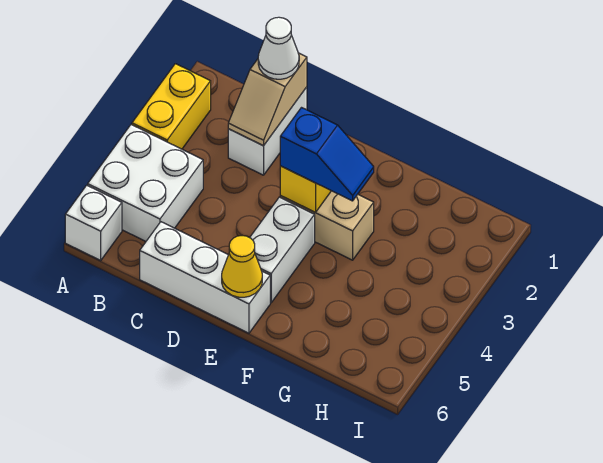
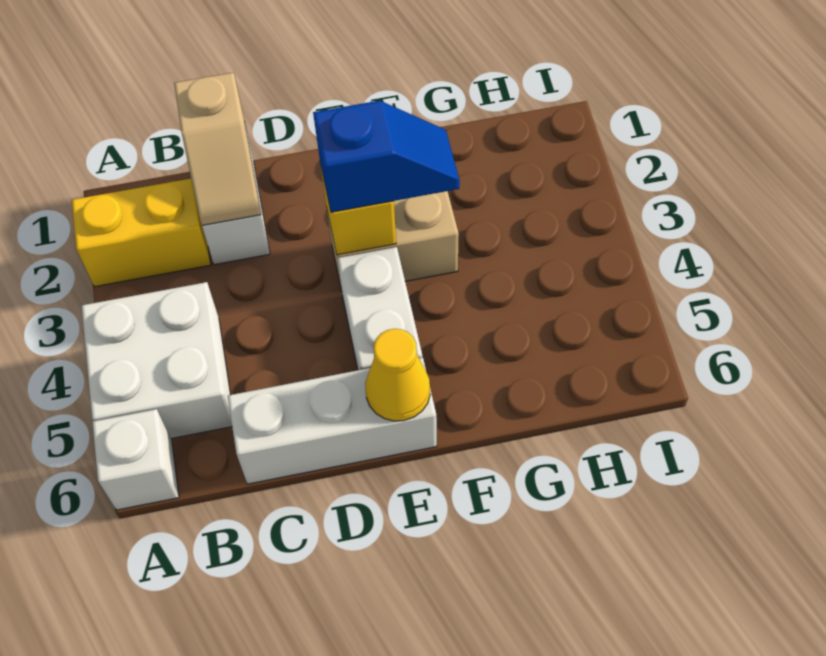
yellow 1x2 brick [132,64,211,149] -> yellow 1x2 brick turned to [72,178,211,287]
white 1x1 cone [258,17,299,79] -> none

